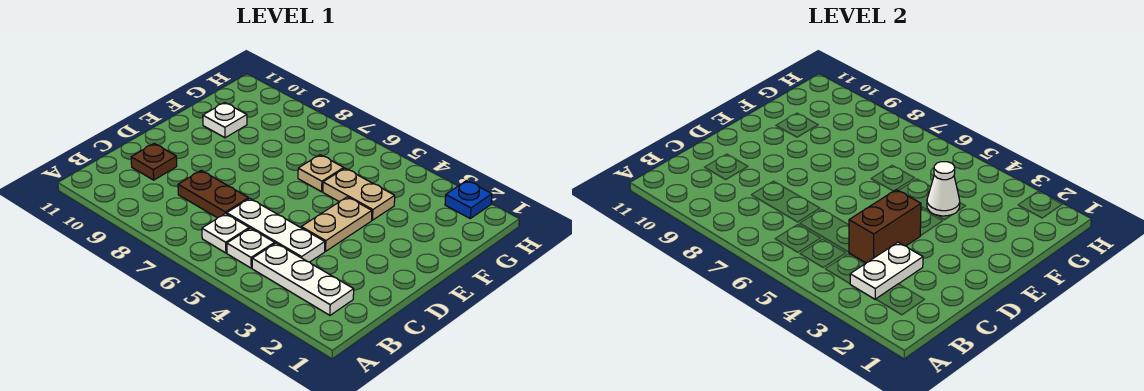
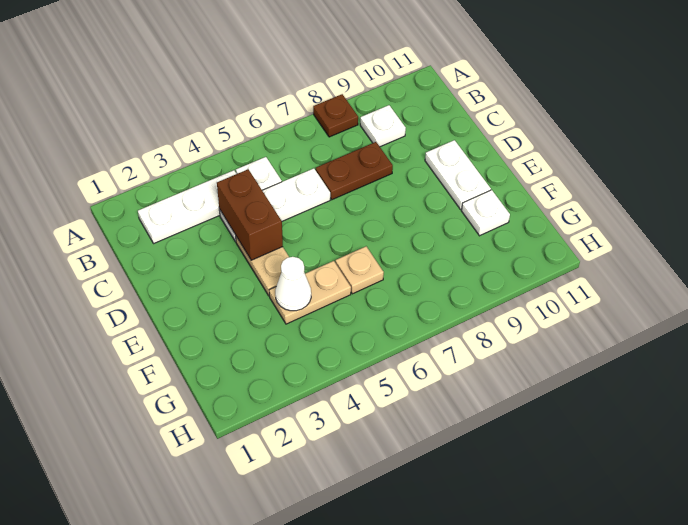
white 1x2 plate [850,242,923,299] -> white 1x2 plate moved to [425,140,491,209]
white 1x1 plate [202,213,249,253] -> white 1x1 plate moved to [360,105,406,147]
brown 1x1 plate [131,143,177,180] -> brown 1x1 plate moved to [313,94,358,137]
blue 1x1 plate [445,180,492,218] -> none

